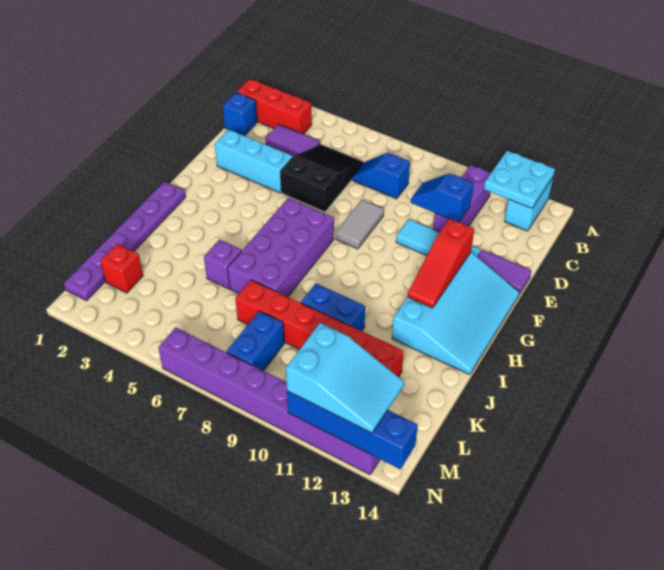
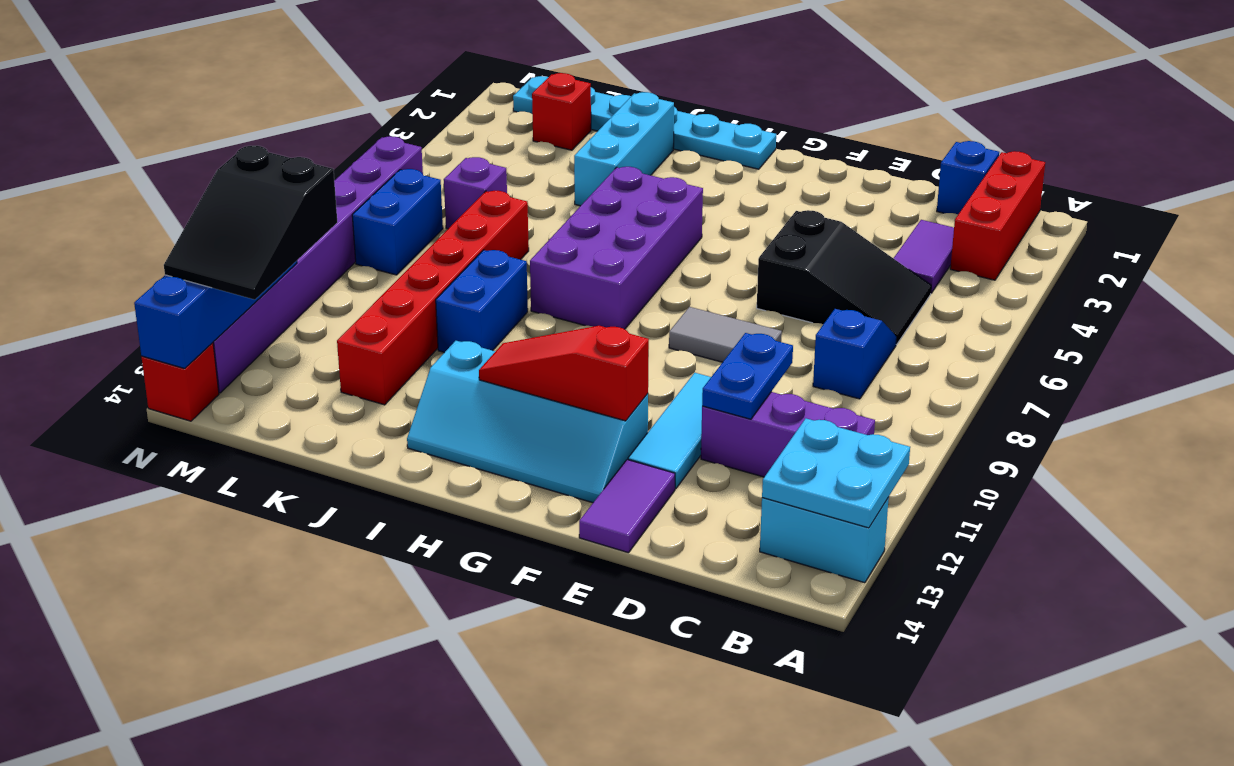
blue 1x2 slope [411,173,473,222] -> blue 1x2 plate [702,333,793,419]
cyan 1x3 brick [215,129,293,193] -> cyan 1x3 brick moved to [574,92,674,206]
cyan 3x4 slope [392,253,519,375] -> cyan 2x4 slope [407,341,648,503]
purple 2x4 brick [228,198,334,297] -> purple 2x4 brick turned to [530,167,703,329]
purple 1x6 plate [64,181,186,301] -> cyan 1x6 plate [513,76,776,169]
purple 1x1 brick [204,239,242,289] -> purple 1x1 brick moved to [444,157,507,229]
blue 1x2 brick [226,311,284,371] -> blue 1x2 brick turned to [352,169,443,275]
cyan 2x3 slope [286,323,404,433] -> black 2x3 slope [164,146,337,300]
none -> red 1x1 brick [142,343,219,421]

